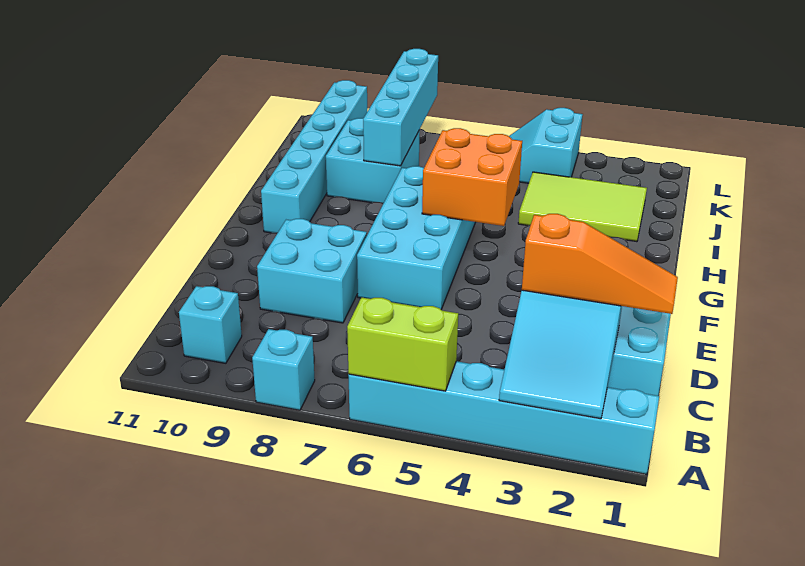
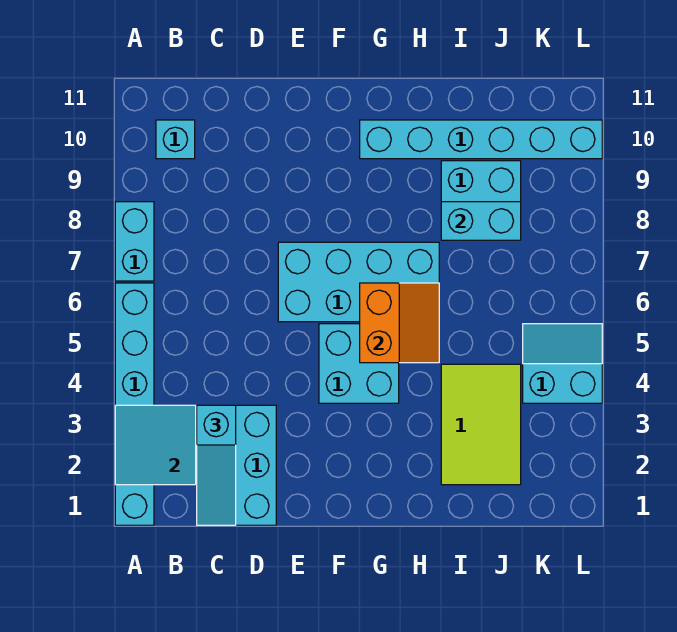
lime 1x2 brick [347,297,458,391] -> none
cyan 1x1 brick [252,329,315,410] -> cyan 1x2 brick [115,202,154,281]
orange 1x3 slope [522,214,678,314] -> cyan 1x3 slope [197,405,236,525]
cyan 2x2 brick [257,219,367,323] -> cyan 2x2 brick moved to [319,324,399,403]
orange 2x2 brick [422,128,522,226] -> orange 2x2 slope [360,283,439,363]
cyan 1x4 brick [363,49,438,166] -> cyan 1x2 brick [441,202,521,240]

